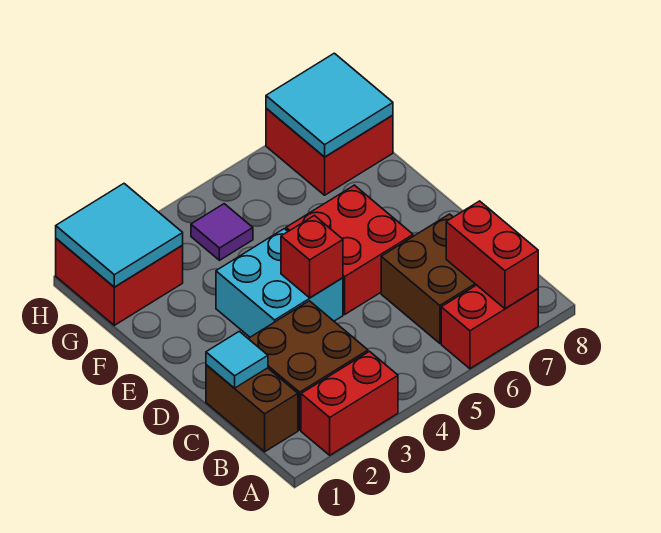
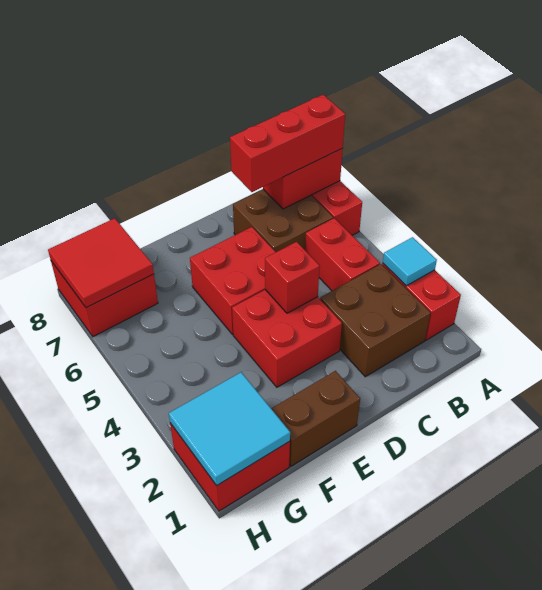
none -> red 1x3 brick [230,95,345,192]
brown 1x2 brick [206,365,298,452] -> brown 1x2 brick moved to [271,371,360,466]
none -> red 1x2 brick [305,218,380,291]
cyan 1x1 tile [206,331,268,388] -> cyan 1x1 tile moved to [383,237,437,286]
cyan 2x2 brick [216,229,343,337] -> red 2x2 brick [232,290,342,387]
purple 1x1 tile [191,204,253,260] -> none
cyan 2x2 tile [266,53,393,157] -> red 2x2 tile [48,218,154,308]

